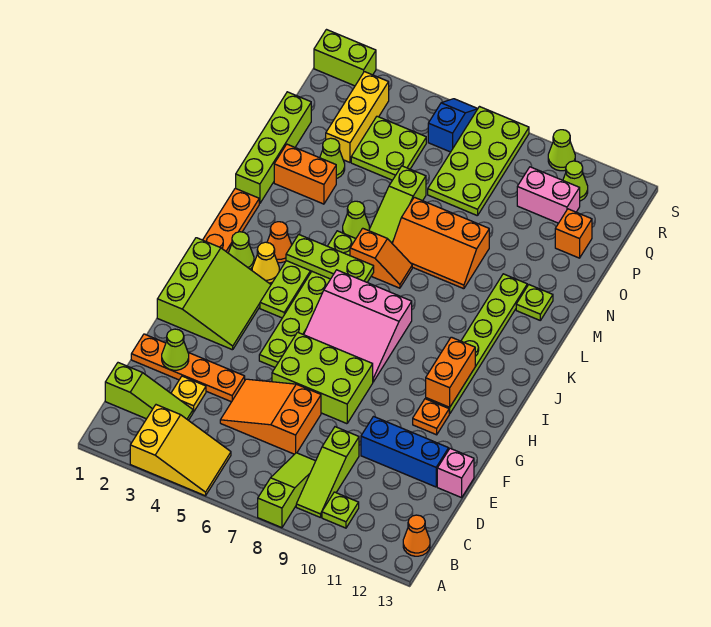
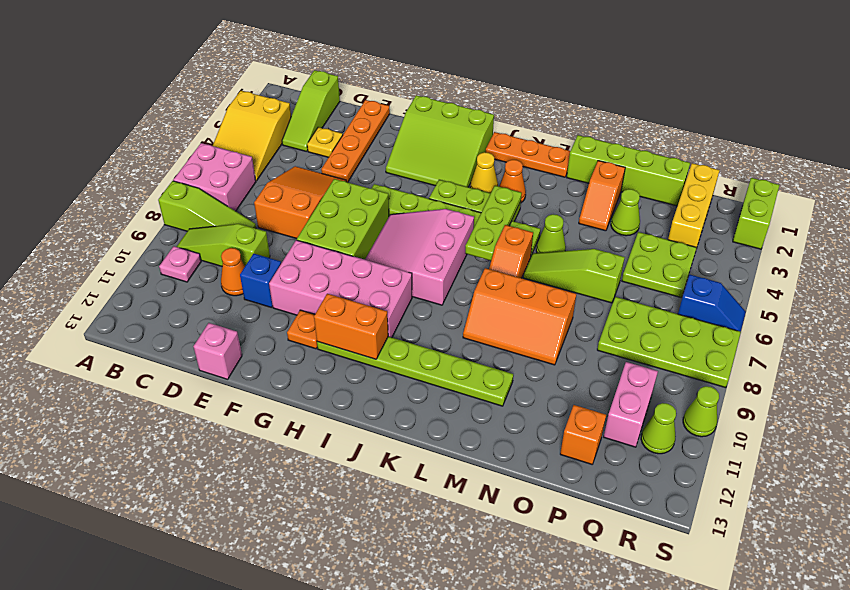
none -> pink 2x2 brick [173,143,256,211]
lime 1x1 plate [322,492,359,528] -> pink 1x1 plate [159,246,201,282]
orange 1x1 cone [403,515,430,556] -> orange 1x1 cone moved to [221,248,245,296]
lime 1x1 cone [162,329,189,370] -> none
blue 1x3 brick [361,417,449,487] -> blue 1x1 brick [240,254,281,307]
none -> pink 2x4 brick [269,240,412,337]
lime 1x1 cone [229,232,254,269] -> none
orange 2x3 slope [392,197,489,289] -> orange 2x3 slope turned to [463,268,576,365]
lime 1x1 plate [516,285,553,320] -> none
orange 1x2 brick [274,144,336,204] -> orange 1x2 slope [579,161,625,231]
yellow 1x3 brick [326,72,389,162] -> yellow 1x3 brick turned to [668,163,720,247]

